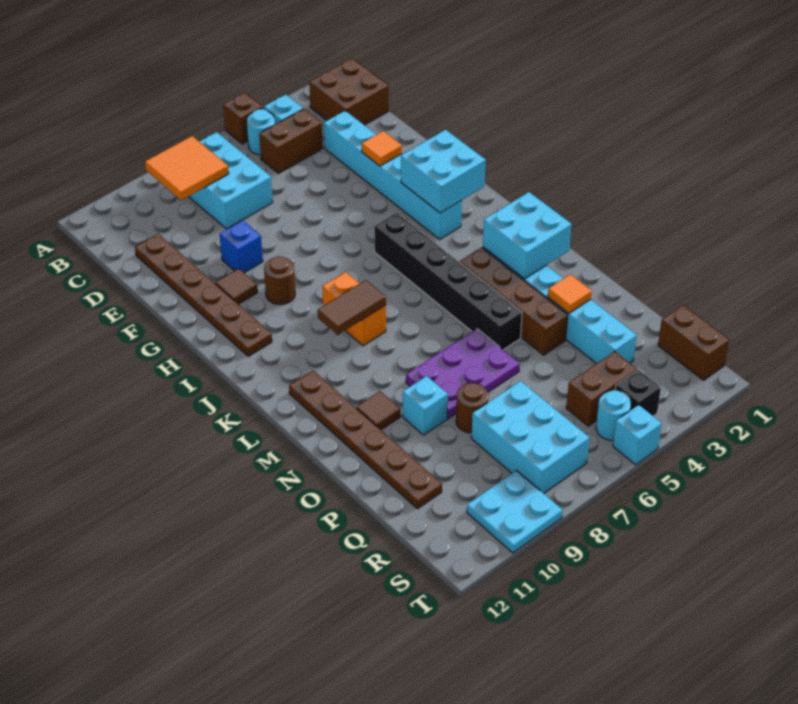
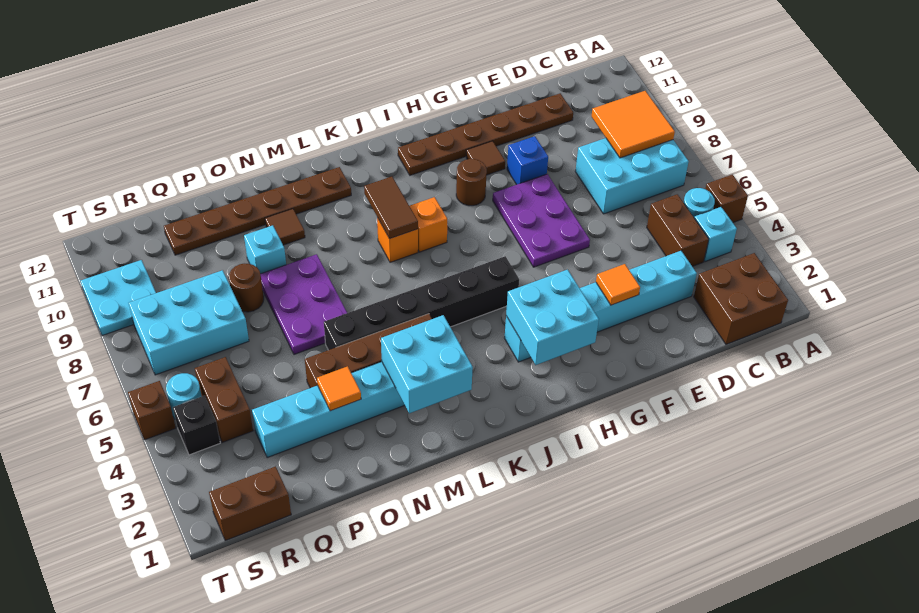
none -> purple 2x3 plate [493,174,590,267]
cyan 1x1 brick [613,405,662,465] -> brown 1x1 brick [128,381,176,440]

